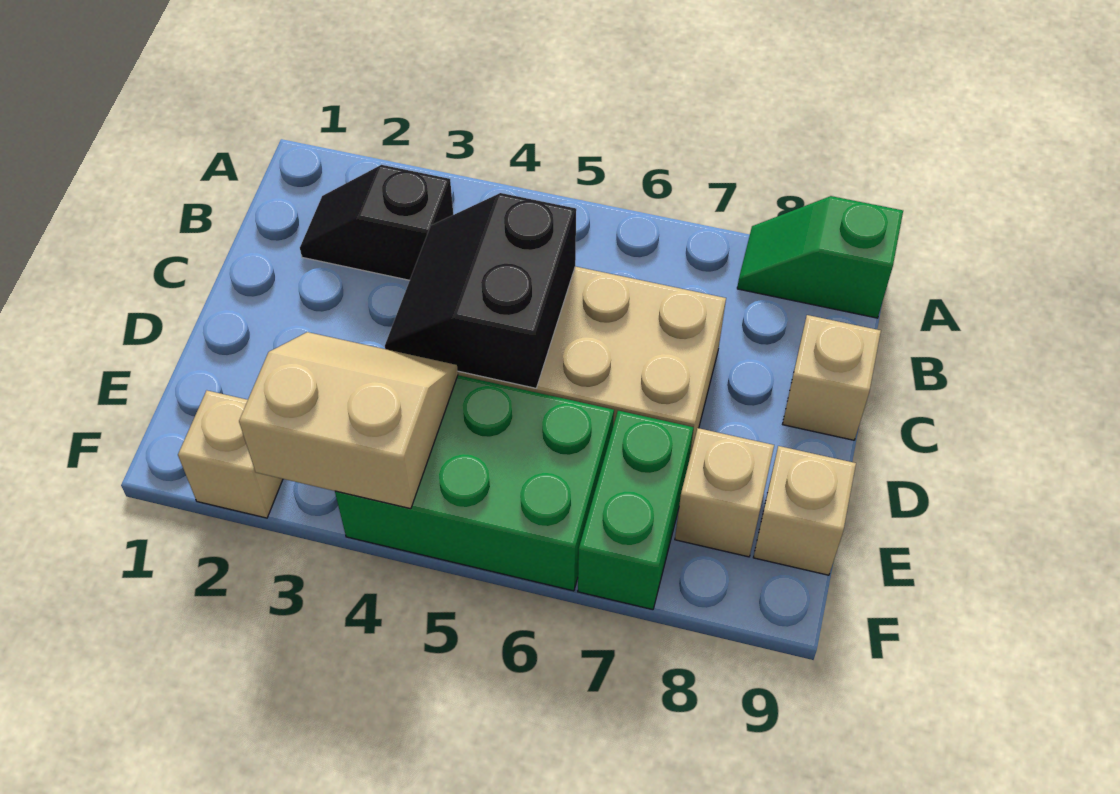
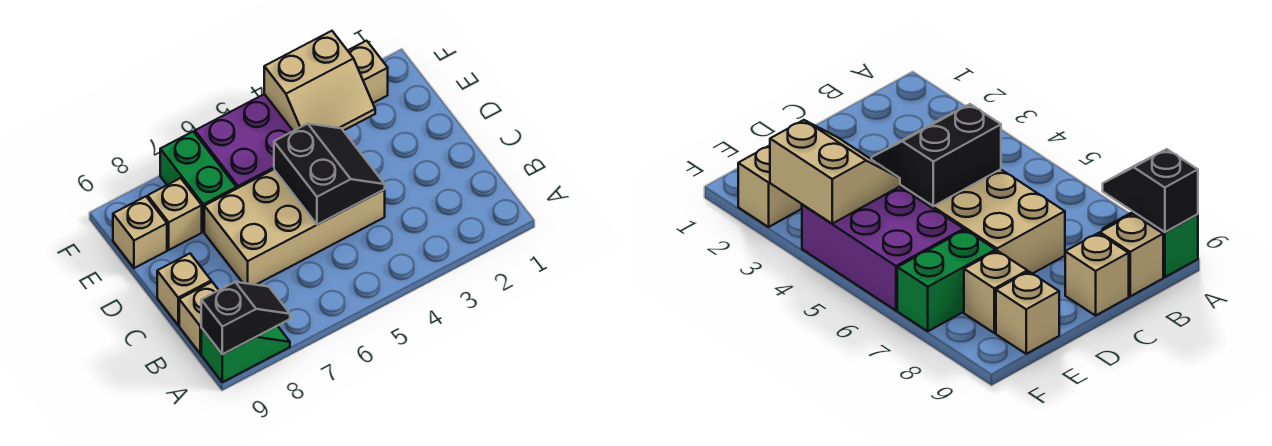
black 1x2 slope [300,165,453,280] -> black 1x2 slope moved to [201,282,290,354]
none -> tan 1x1 brick [179,282,219,354]
green 2x3 brick [335,375,614,591] -> purple 2x3 brick [195,94,293,189]

